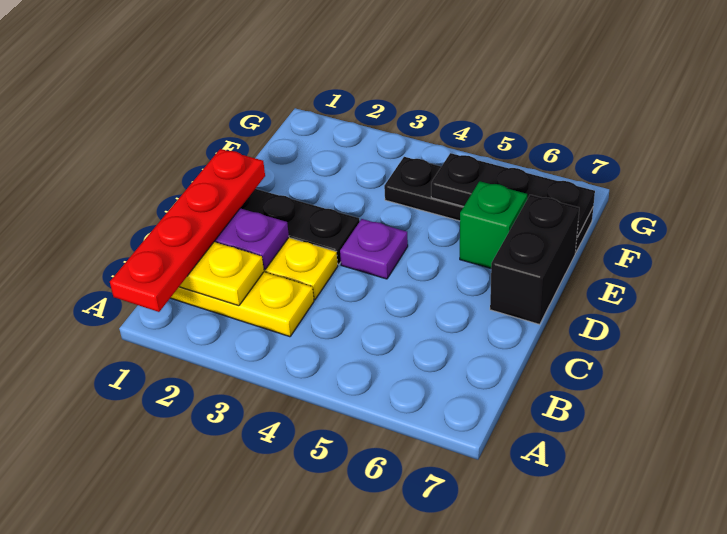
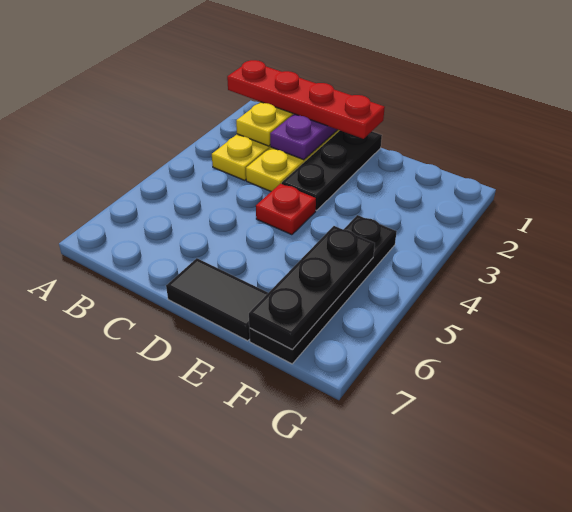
purple 1x1 plate [340,219,408,279] -> red 1x1 plate [256,184,316,235]
black 1x2 brick [490,195,579,325] -> black 1x2 tile [166,258,268,341]
green 1x1 brick [460,181,527,268] -> none

